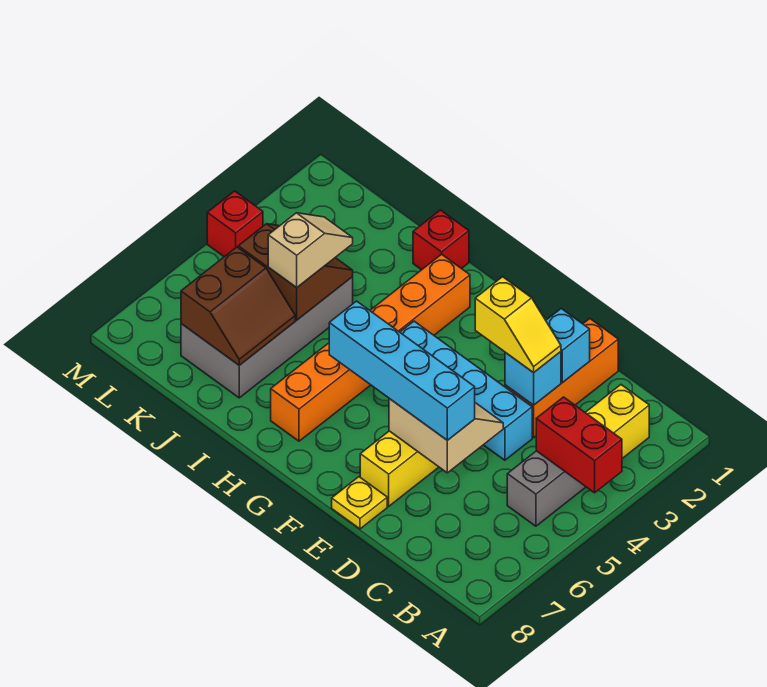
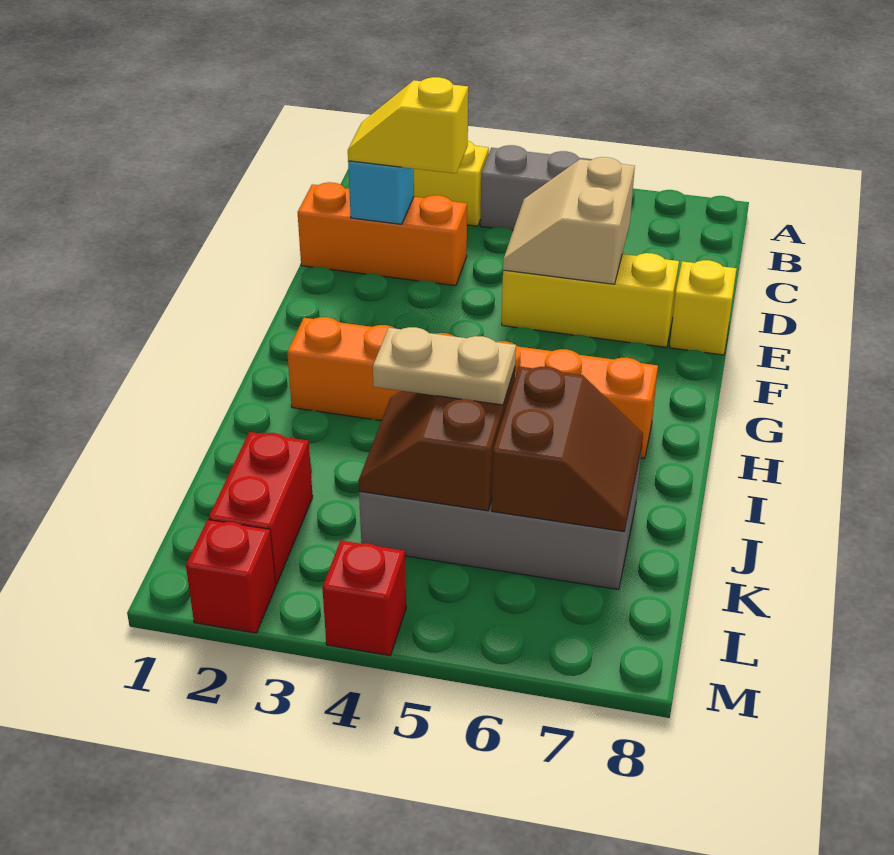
red 1x2 brick [536,397,622,493] -> red 1x2 brick moved to [209,432,313,584]
cyan 1x1 brick [505,352,561,405] -> none
yellow 1x2 slope [475,277,561,373] -> yellow 1x2 slope turned to [348,77,468,174]
cyan 1x4 brick [400,321,532,460] -> none
cyan 1x4 brick [329,301,475,440] -> none
yellow 1x1 plate [332,477,387,529] -> yellow 1x1 brick [670,260,737,355]
red 1x1 brick [413,210,469,270] -> red 1x1 brick moved to [186,520,276,633]
tan 1x2 slope [268,213,353,288] -> tan 1x2 plate [373,327,516,405]
brown 2x2 slope [181,247,295,365] -> brown 2x2 slope turned to [492,366,643,531]

